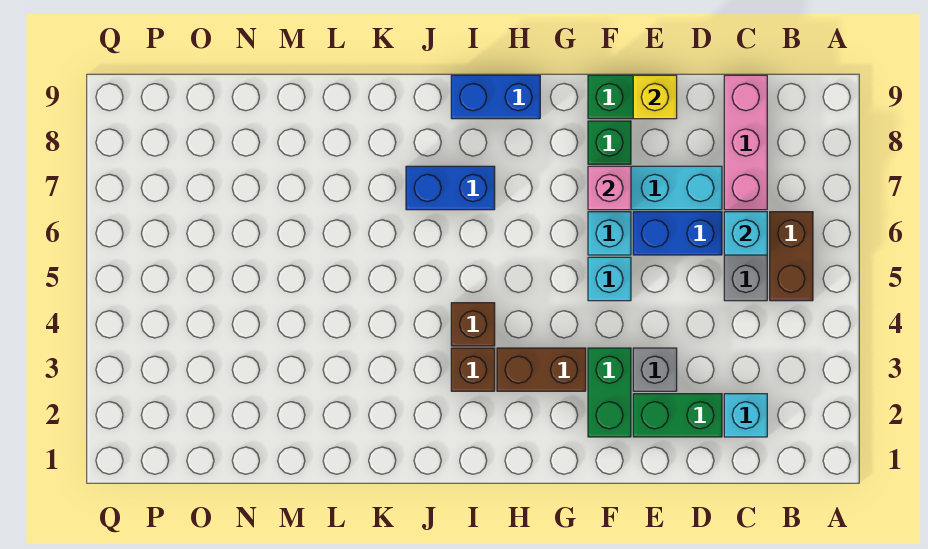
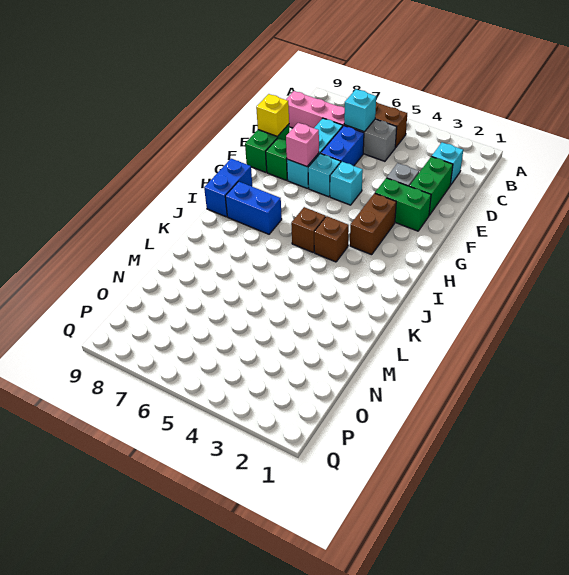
brown 1x1 brick [451,348,495,391] -> brown 1x1 brick moved to [291,207,326,252]
blue 1x2 brick [406,166,495,210] -> blue 1x2 brick turned to [225,181,282,234]

